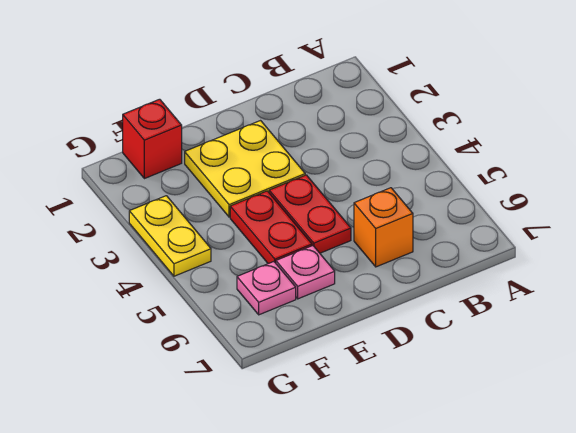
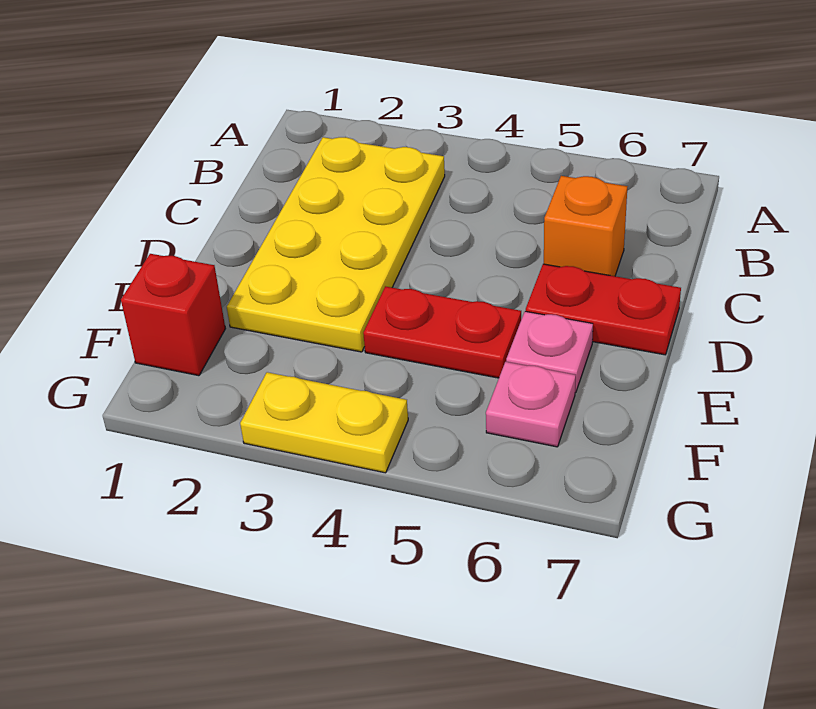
yellow 2x2 plate [185,121,305,217] -> yellow 2x4 plate [227,137,445,352]
red 1x2 plate [269,175,351,253] -> red 1x2 plate moved to [526,264,681,355]

